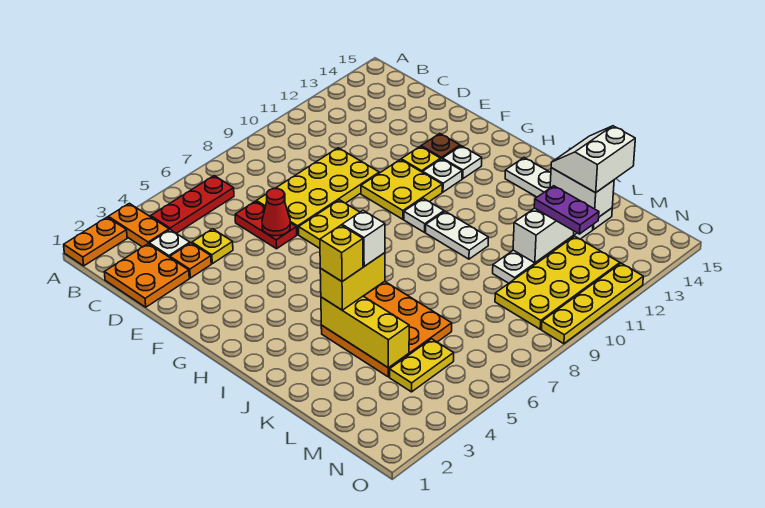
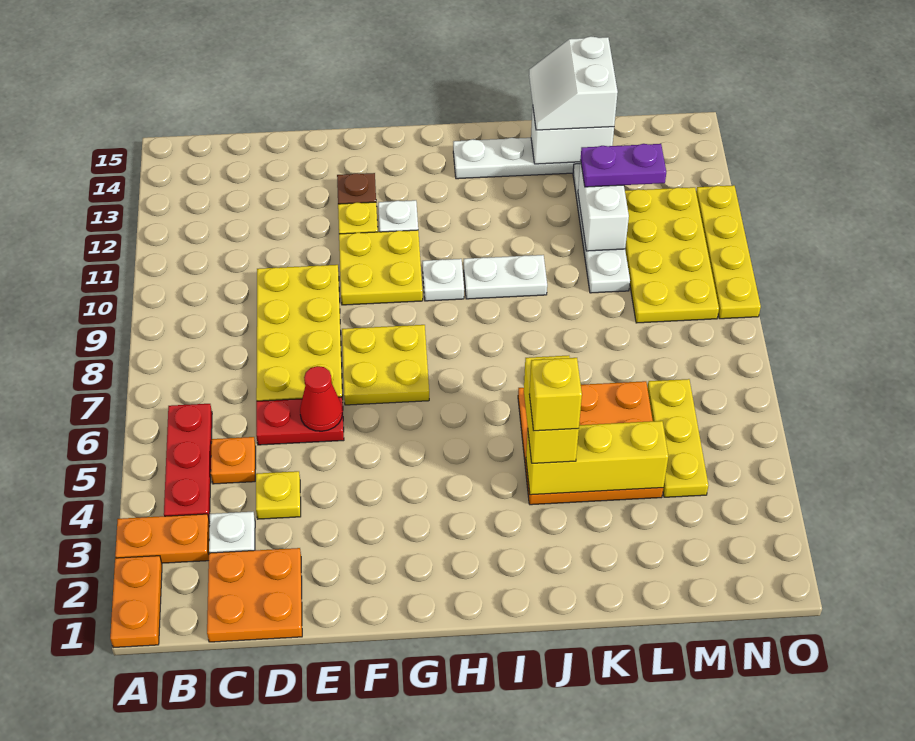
orange 1x1 plate [170,243,211,278] -> orange 1x1 plate moved to [211,437,256,484]
white 1x1 plate [443,146,482,179] -> none
white 1x1 brick [342,211,385,266] -> none
yellow 1x2 plate [390,339,454,392] -> yellow 1x3 plate [648,379,708,497]

